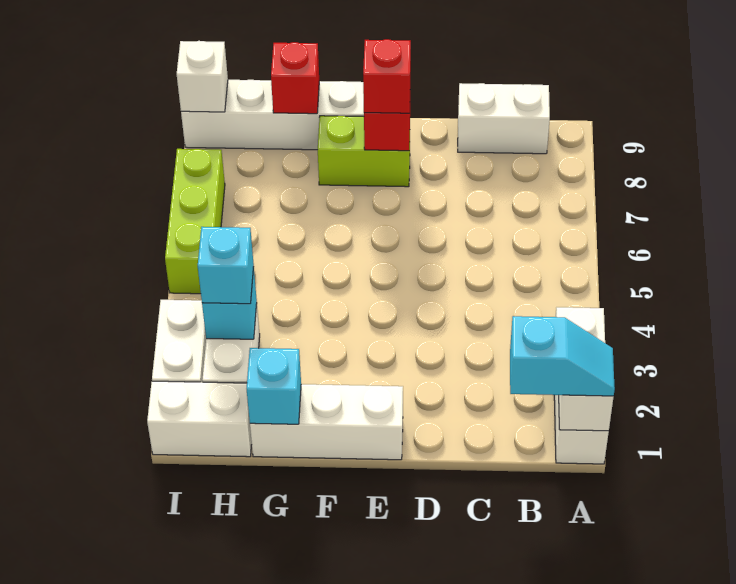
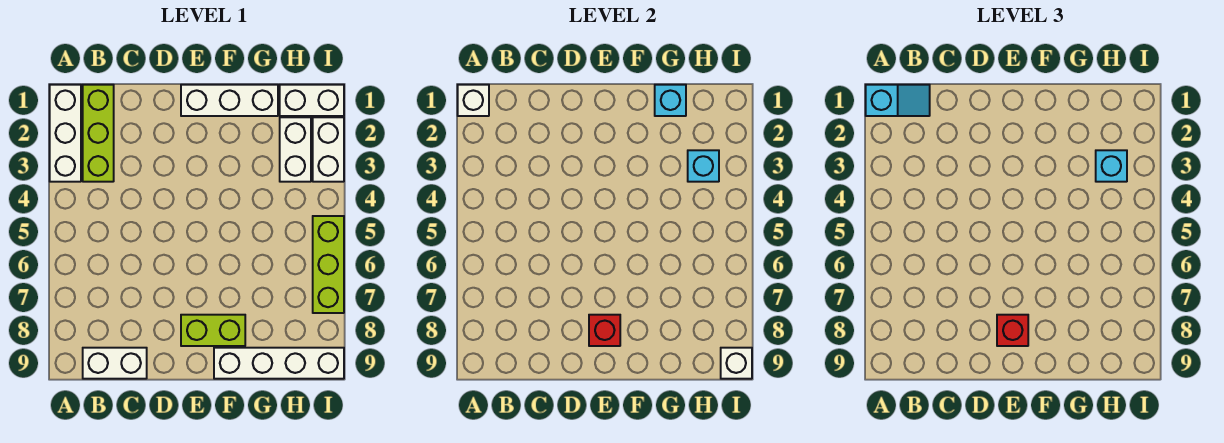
cyan 1x2 slope [510,316,615,396] -> cyan 1x2 slope turned to [866,85,930,116]
none -> lime 1x3 brick [83,85,114,182]
red 1x1 brick [271,42,319,114] -> none

